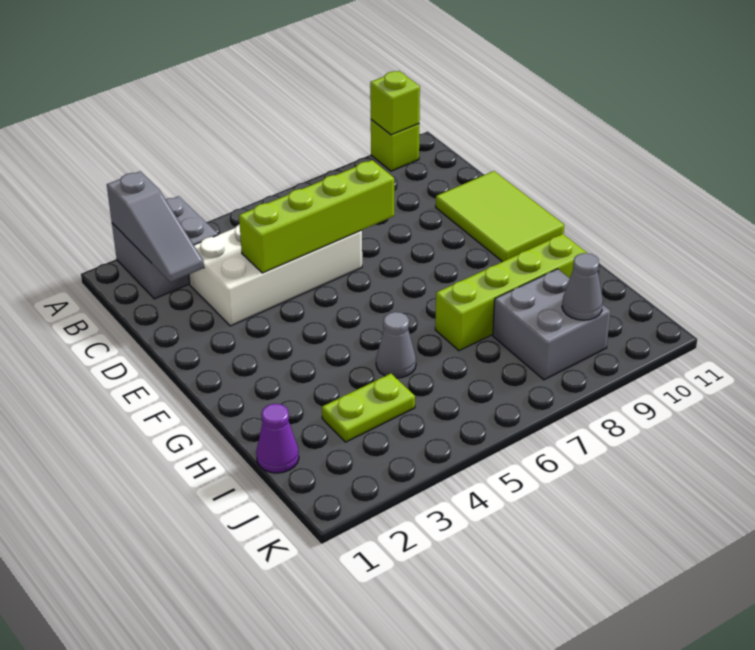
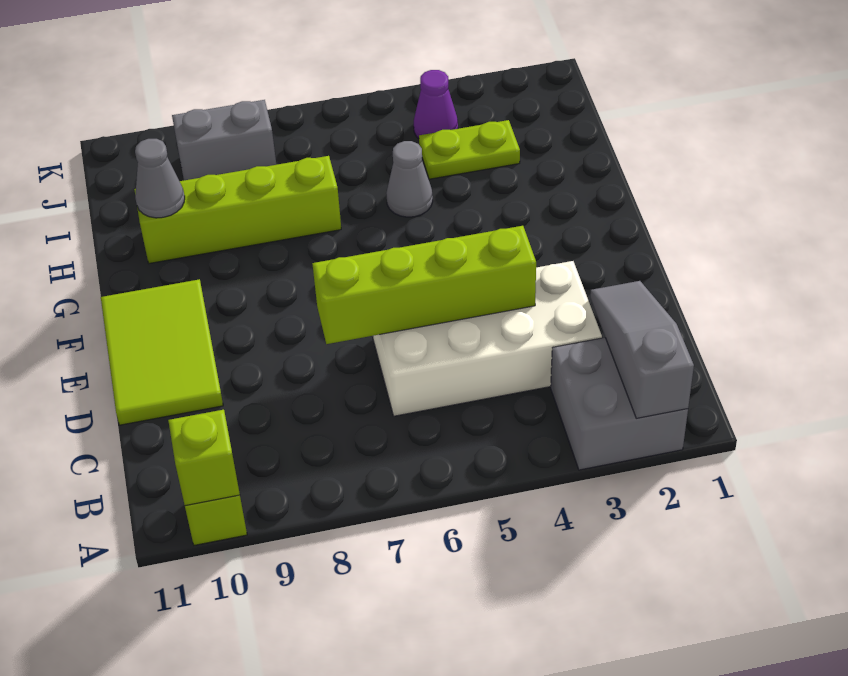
purple 1x1 cone [256,404,299,473] -> purple 1x1 cone moved to [414,70,458,138]
grey 2x2 brick [493,269,610,380] -> grey 1x2 brick [172,100,276,180]
grey 1x1 cone [562,253,603,320] -> grey 1x1 cone moved to [135,139,185,218]

